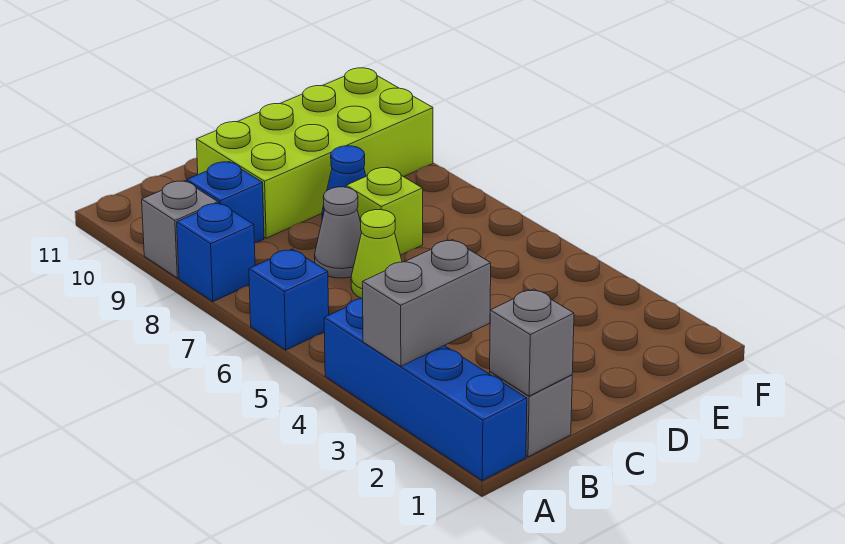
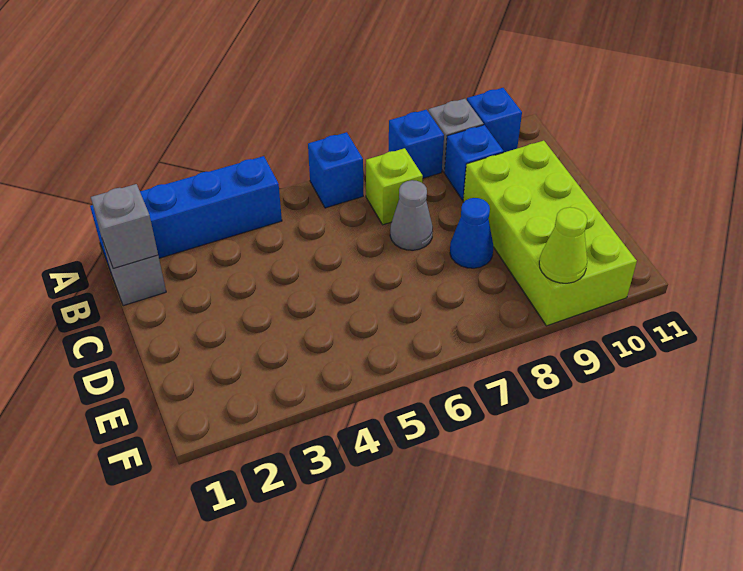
grey 1x2 brick [362,240,491,366] -> none
none -> blue 1x1 brick [467,88,522,153]
lime 1x1 cone [351,210,402,299] -> lime 1x1 cone moved to [539,207,587,283]
lime 1x1 brick [346,167,423,255] -> lime 1x1 brick moved to [366,148,423,225]

